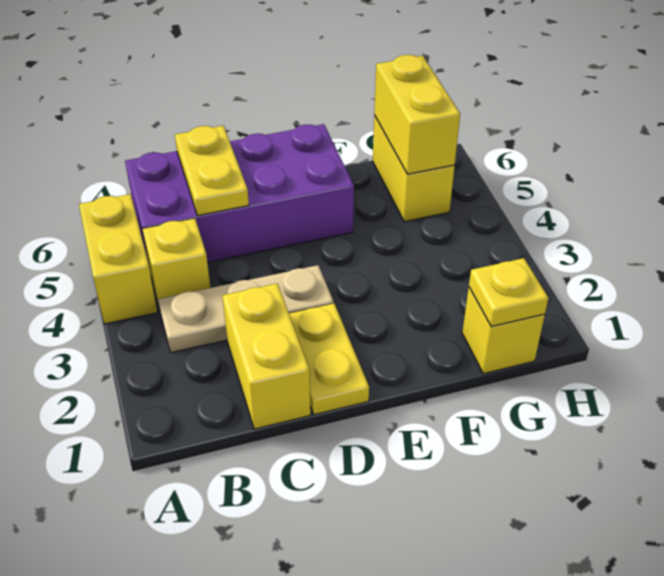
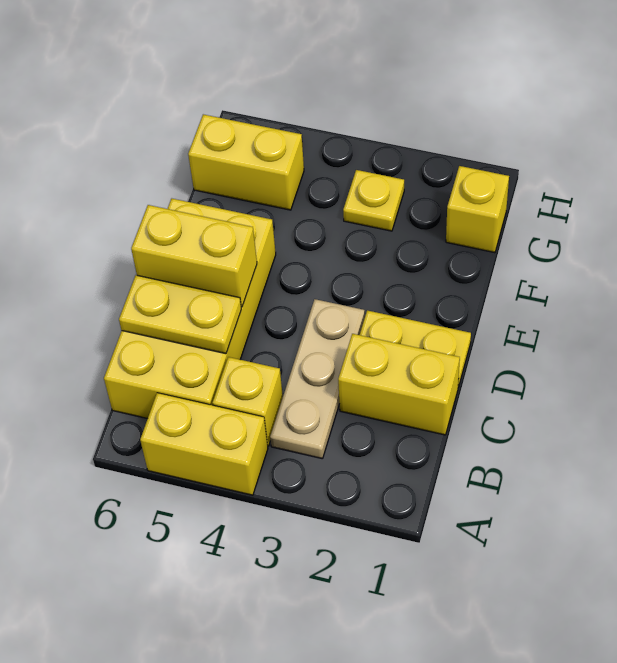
purple 2x4 brick [125,124,354,264] -> yellow 2x4 brick [104,199,276,419]
yellow 1x1 plate [469,258,548,327] -> yellow 1x1 plate moved to [343,170,404,231]
yellow 1x2 brick [374,55,460,174] -> yellow 1x2 brick moved to [131,205,257,307]

